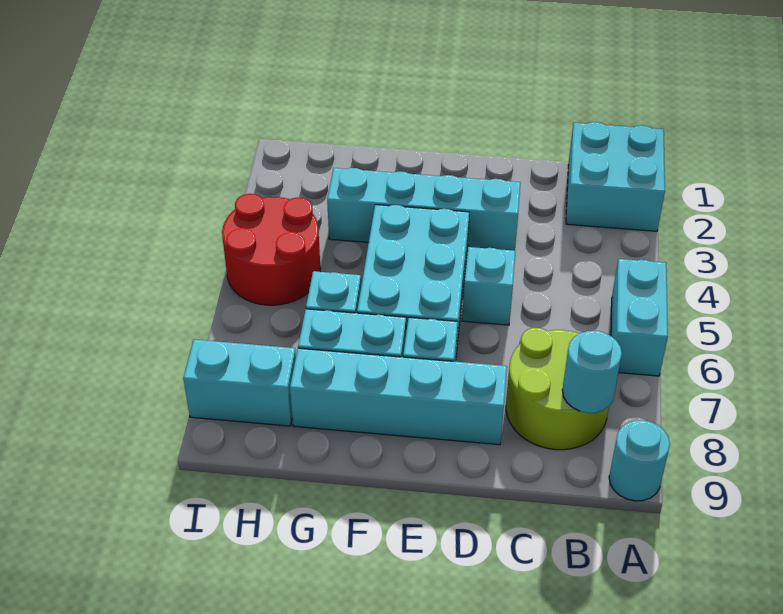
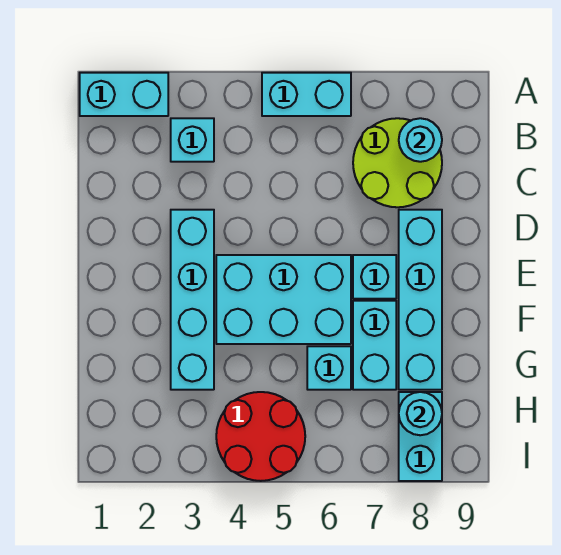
cyan 2x2 brick [566,122,665,231] -> cyan 1x2 brick [80,73,168,116]
cyan 1x1 round brick [609,420,670,501] -> cyan 1x1 round brick moved to [399,392,442,435]
cyan 1x1 brick [462,247,515,325] -> cyan 1x1 brick moved to [171,118,214,162]

